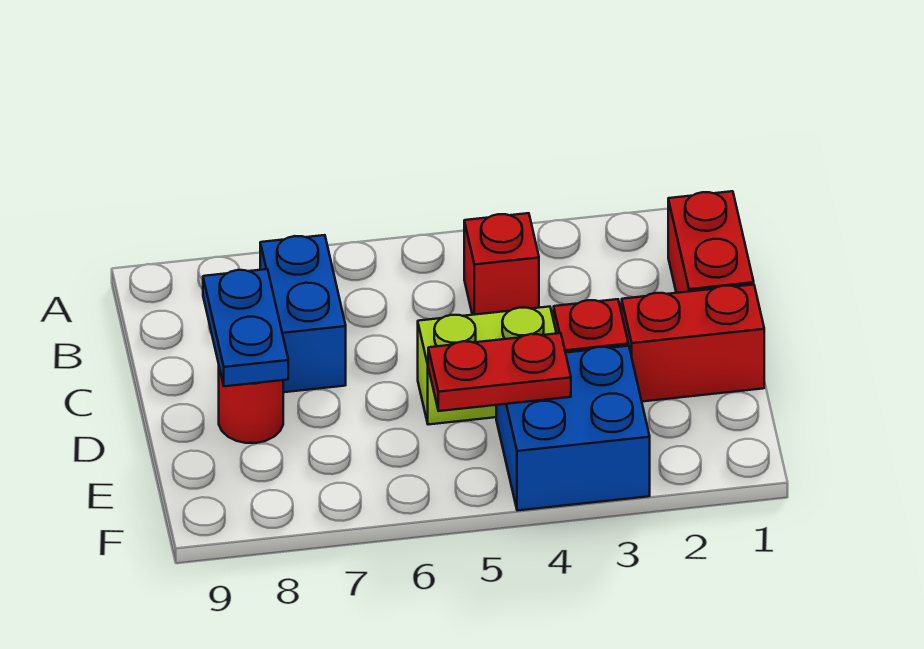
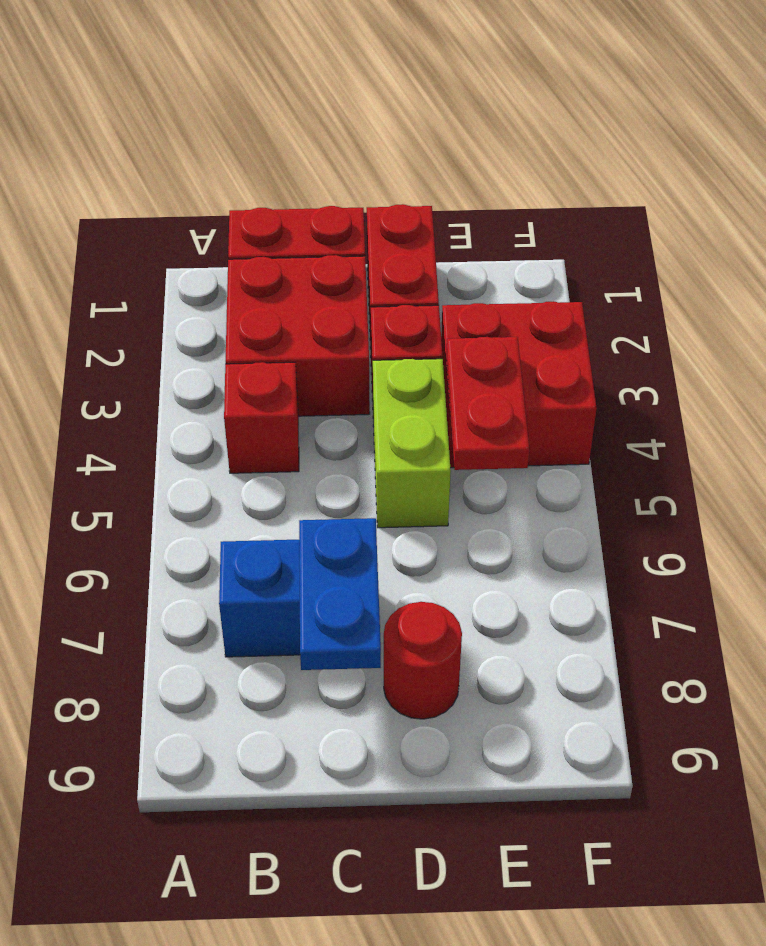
none -> red 2x2 brick [226,255,370,416]
blue 1x2 plate [203,269,288,386] -> blue 1x2 plate turned to [299,518,381,670]
blue 2x2 brick [496,346,650,511] -> red 2x2 brick [441,301,597,468]

